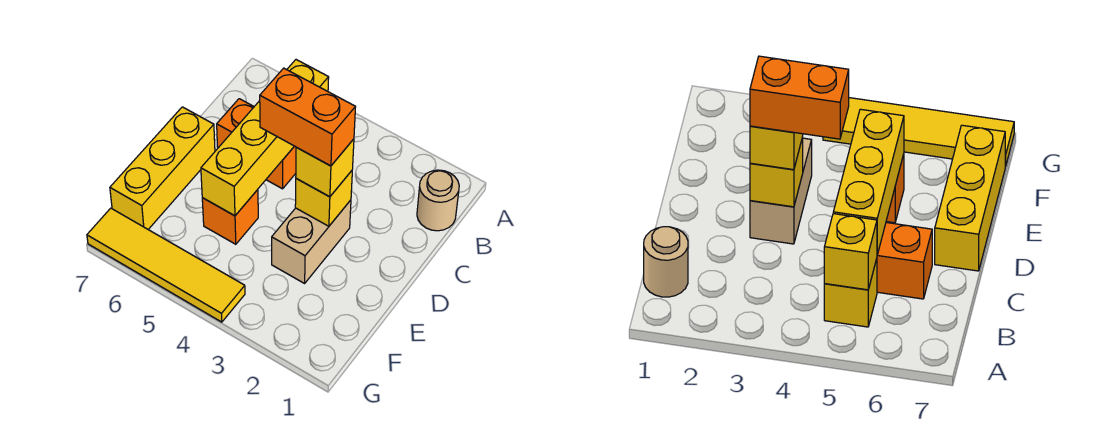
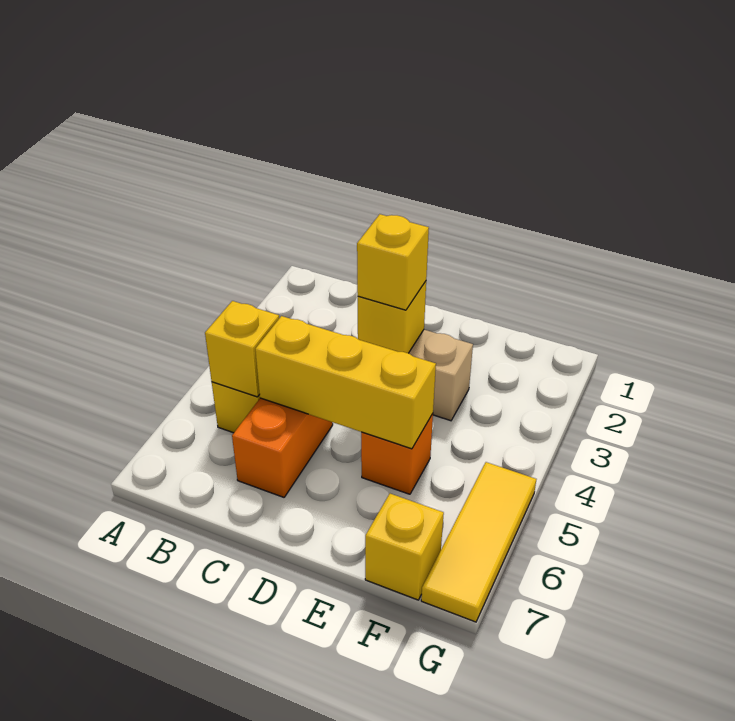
tan 1x1 round brick [417,170,459,231] -> none
orange 1x2 brick [260,68,355,166] -> none
yellow 1x3 brick [110,107,215,229] -> yellow 1x1 brick [365,494,444,600]
yellow 1x4 tile [87,208,245,322] -> yellow 1x3 tile [421,462,536,622]

